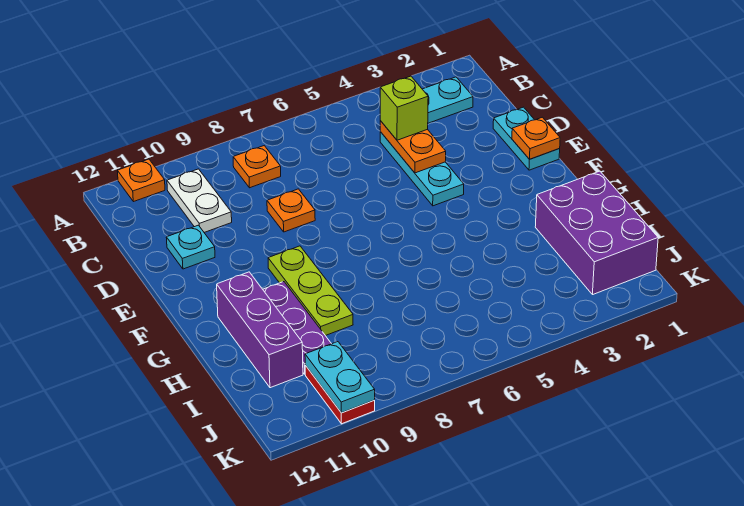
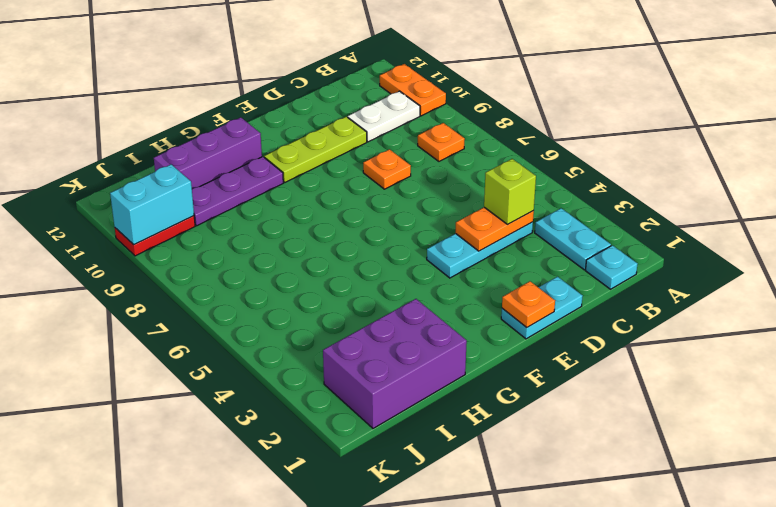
orange 1x1 plate [117,159,165,202] -> orange 1x2 plate [380,64,446,116]
cyan 1x1 plate [166,225,215,269] -> cyan 1x1 plate moved to [586,245,637,289]
lime 1x3 plate [268,246,353,336] -> lime 1x3 plate moved to [264,117,367,182]
cyan 1x2 plate [305,342,375,413] -> cyan 1x2 brick [110,164,194,245]

